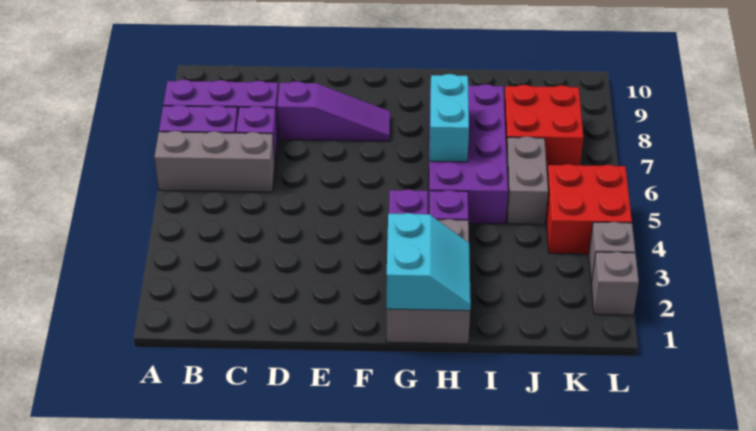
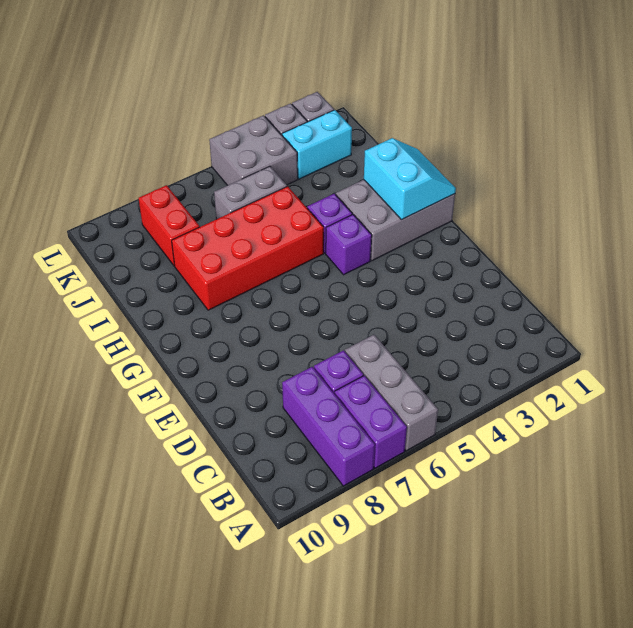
purple 1x3 slope [277,81,390,141] -> none
cyan 2x2 slope [386,213,471,311] -> cyan 2x2 slope turned to [364,138,456,220]
purple 2x4 brick [429,84,508,224] -> red 2x4 brick [172,186,324,310]
cyan 1x2 brick [430,74,469,162] -> cyan 1x2 brick moved to [282,110,352,179]
red 2x2 brick [504,85,583,170] -> red 1x2 brick [139,185,199,266]
red 2x2 brick [546,164,632,254] -> grey 2x2 brick [209,115,298,185]

